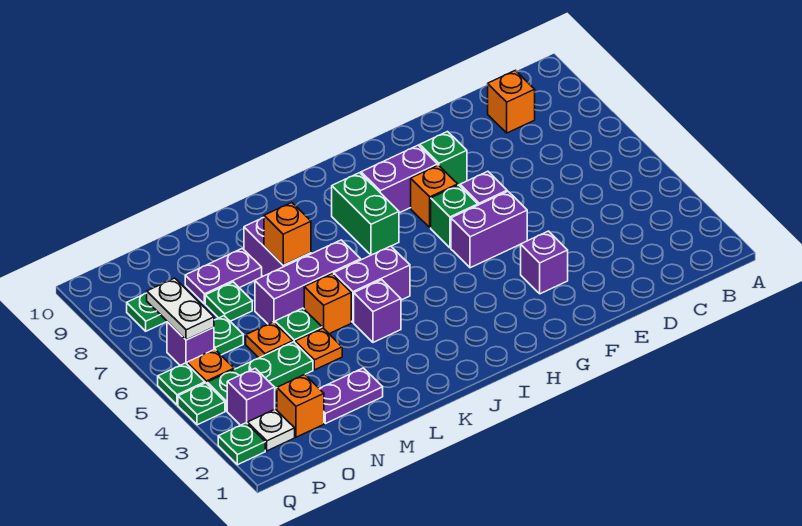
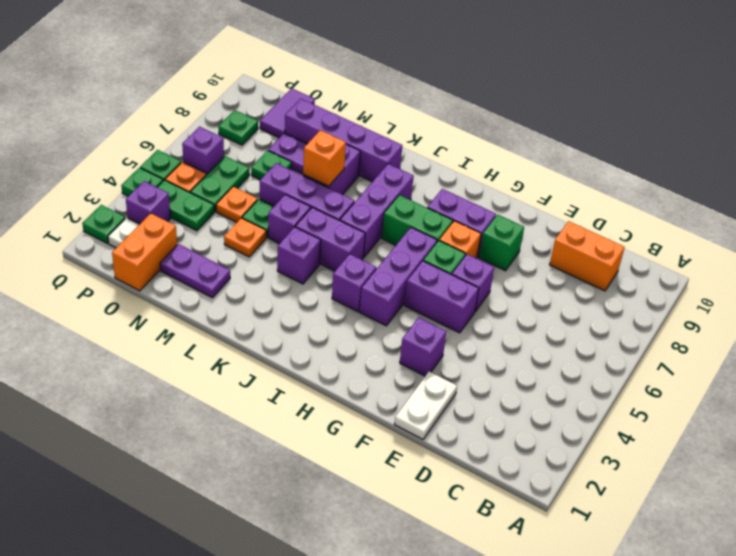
orange 1x1 brick [488,70,535,133] -> orange 1x2 brick [550,221,625,291]
none -> purple 1x3 brick [360,227,437,326]
none -> purple 1x1 brick [332,254,376,312]
green 1x2 brick [332,173,399,255] -> green 1x2 brick turned to [382,195,453,245]
none -> purple 1x3 brick [340,164,414,257]
none -> purple 1x4 brick [285,99,402,182]
orange 1x1 brick [304,274,351,334] -> purple 1x1 brick [268,194,311,244]
green 1x3 plate [207,342,313,411] -> green 1x2 plate [157,180,214,231]
orange 1x1 brick [277,375,324,437] -> orange 1x2 brick [112,213,177,291]
green 1x1 plate [214,316,243,355] -> green 1x2 plate [191,156,249,212]
none -> purple 1x2 tile [260,88,315,138]
white 1x2 plate [147,278,214,340] -> white 1x2 plate moved to [394,371,457,439]

